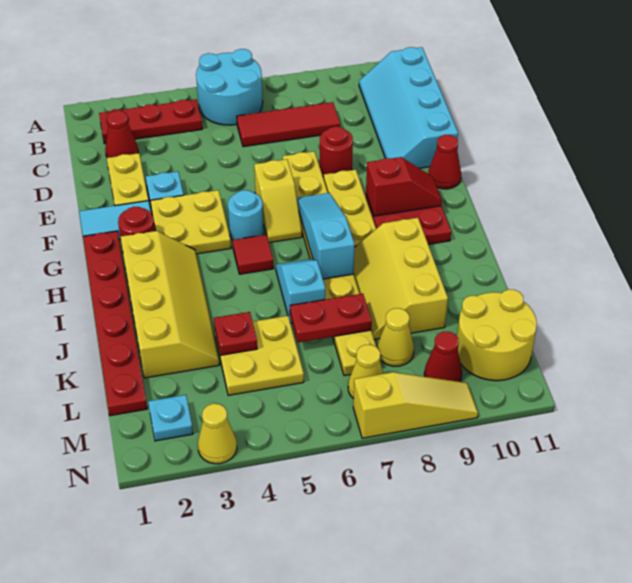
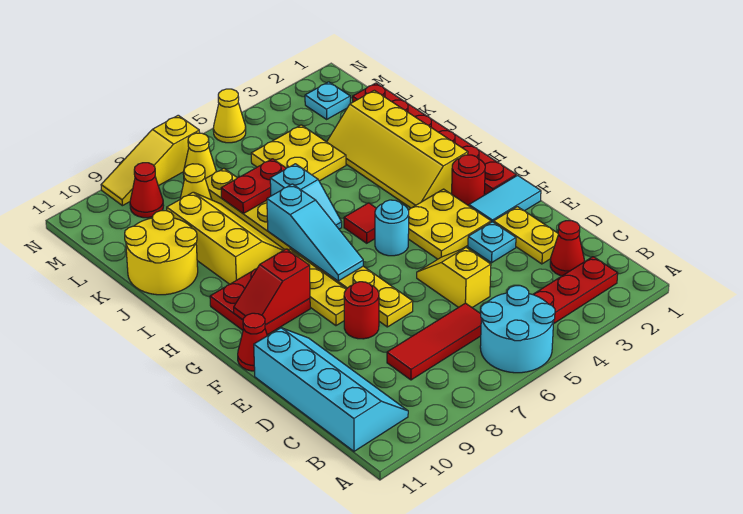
yellow 1x2 slope [254,159,302,243] -> yellow 1x2 slope moved to [417,248,491,308]
red 1x1 plate [214,312,257,355] -> none
yellow 2x2 round brick [457,289,537,381] -> yellow 2x2 round brick moved to [125,211,198,295]
yellow 1x1 cone [198,404,237,464] -> yellow 1x1 cone moved to [213,89,246,143]

